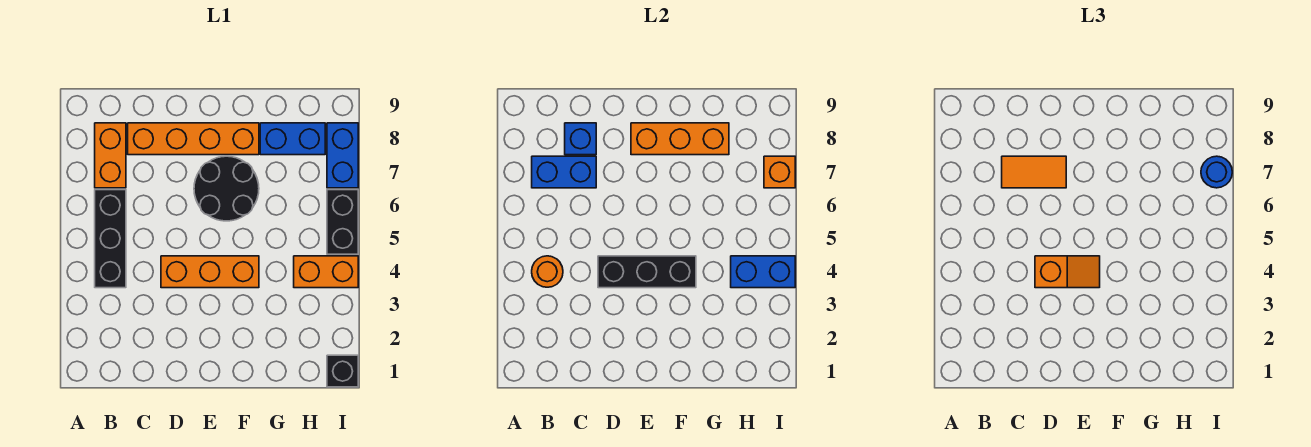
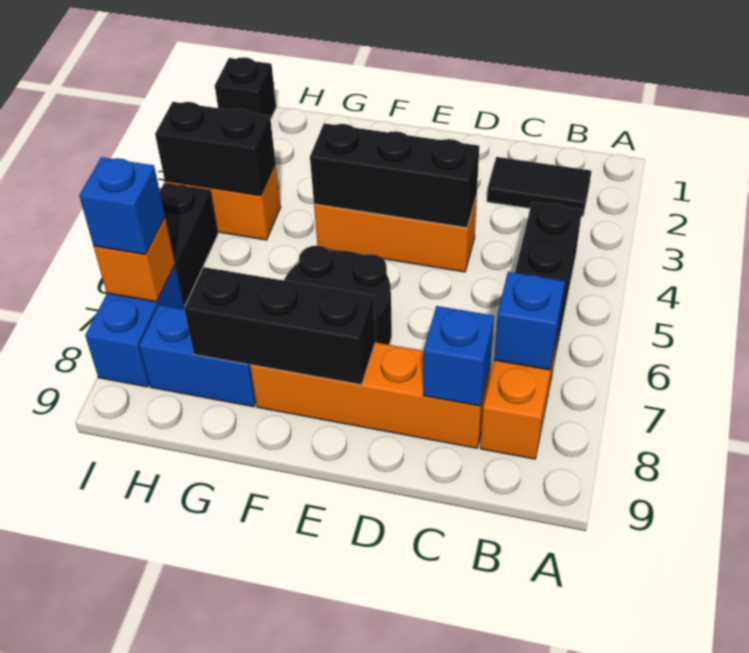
none -> black 1x2 tile [487,157,591,216]
orange 1x1 round brick [532,256,563,287] -> none
blue 1x2 brick [532,156,596,188] -> blue 1x1 brick [494,272,565,370]
orange 1x2 tile [1002,156,1066,188] -> none
orange 1x2 slope [1035,256,1100,288] -> none
orange 1x3 brick [631,123,729,155] -> black 1x3 brick [184,267,375,385]
blue 1x2 brick [731,256,795,288] -> black 1x2 brick [155,102,275,196]
blue 1x1 round brick [1201,156,1232,188] -> blue 1x1 brick [79,157,165,255]

